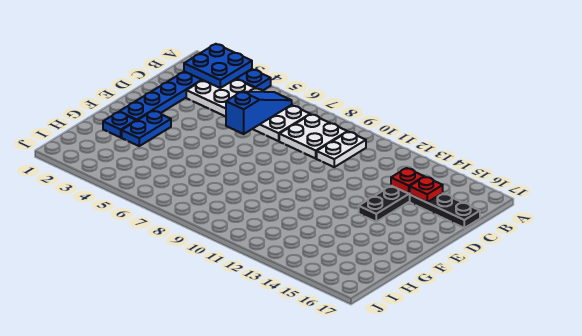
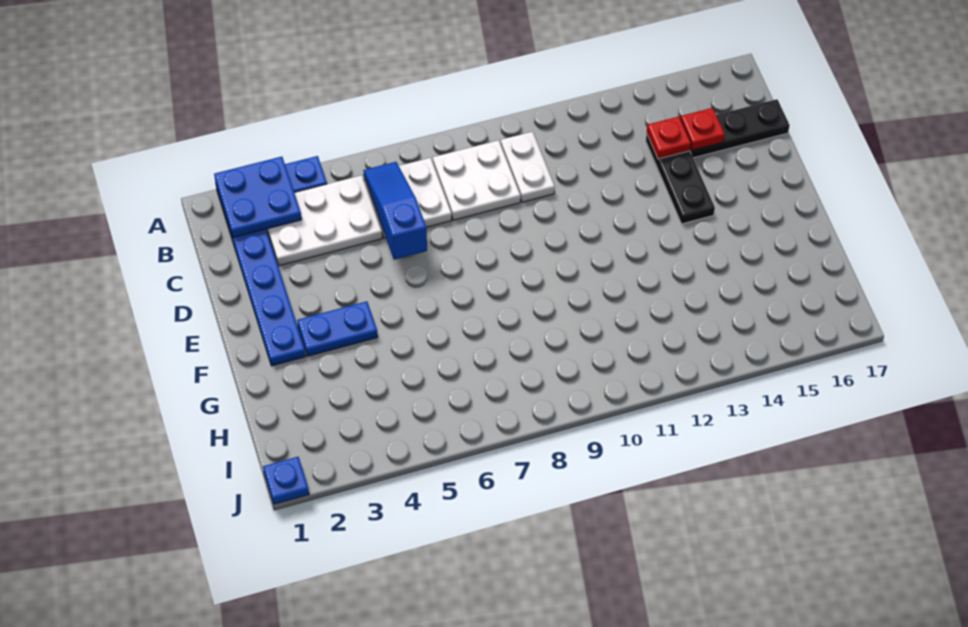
blue 1x2 plate [122,111,171,146] -> blue 1x2 plate turned to [297,301,378,356]
blue 1x1 plate [103,112,136,137] -> blue 1x1 plate moved to [263,457,309,504]

